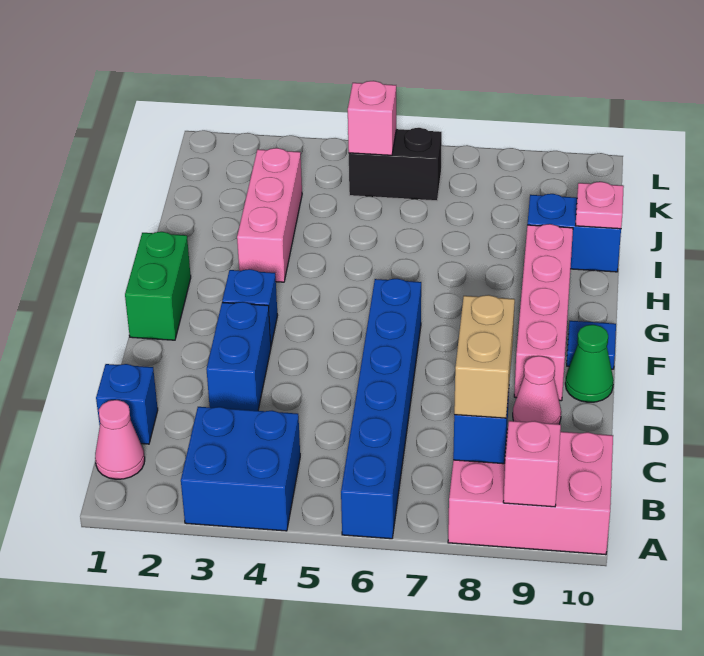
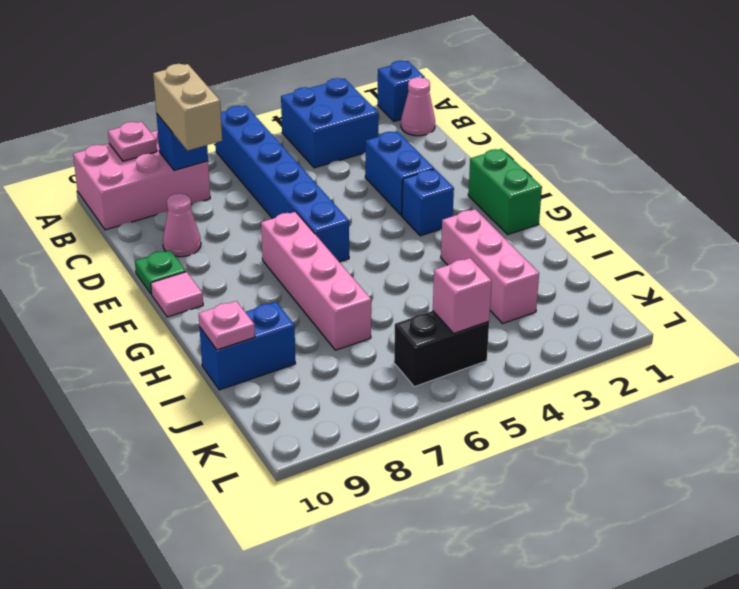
pink 1x1 brick [503,421,561,507] -> pink 1x1 plate [108,122,157,161]
blue 1x1 brick [96,364,158,444] -> blue 1x1 brick moved to [378,61,425,121]
pink 1x4 brick [514,224,573,401] -> pink 1x4 brick moved to [261,212,371,350]
green 1x1 cone [565,325,614,402] -> green 1x1 plate [135,250,186,294]
blue 1x1 tile [567,321,616,369] -> pink 1x1 tile [151,272,203,317]

